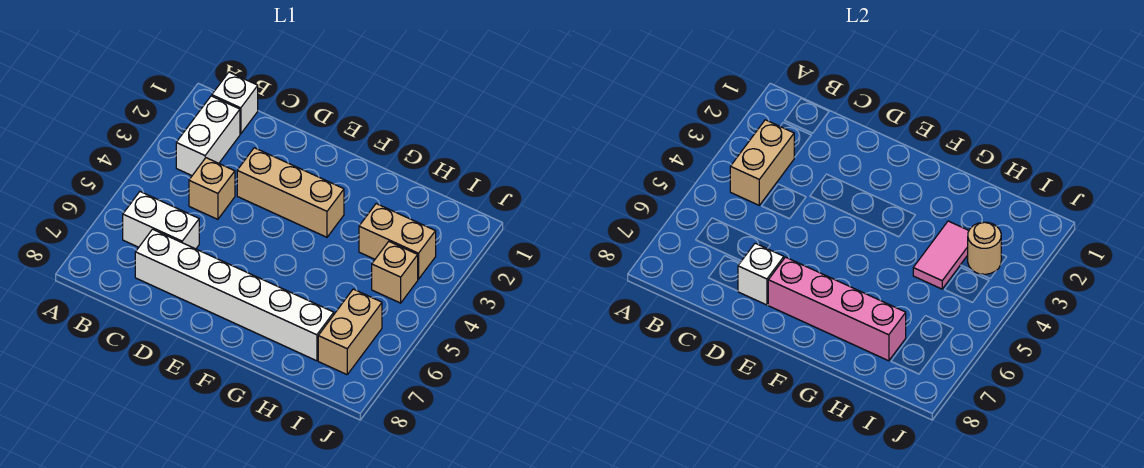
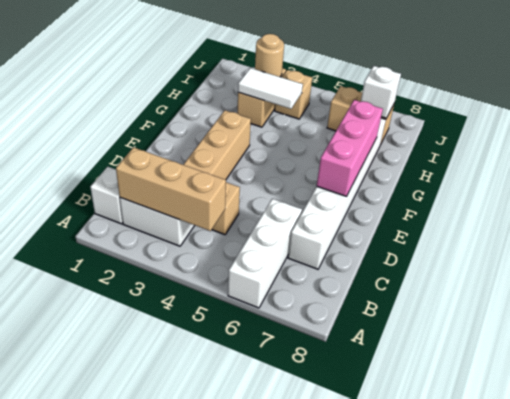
tan 1x2 brick [730,120,794,205] -> tan 1x3 brick [116,147,226,231]
white 1x2 brick [123,192,199,249] -> white 1x3 brick [228,199,302,308]
white 1x1 brick [738,243,784,305] -> white 1x1 brick moved to [361,66,401,118]
pink 1x4 brick [768,257,906,361] -> pink 1x3 brick [317,100,383,196]
pink 1x2 tile [913,221,969,289] -> white 1x2 tile [238,68,303,109]

